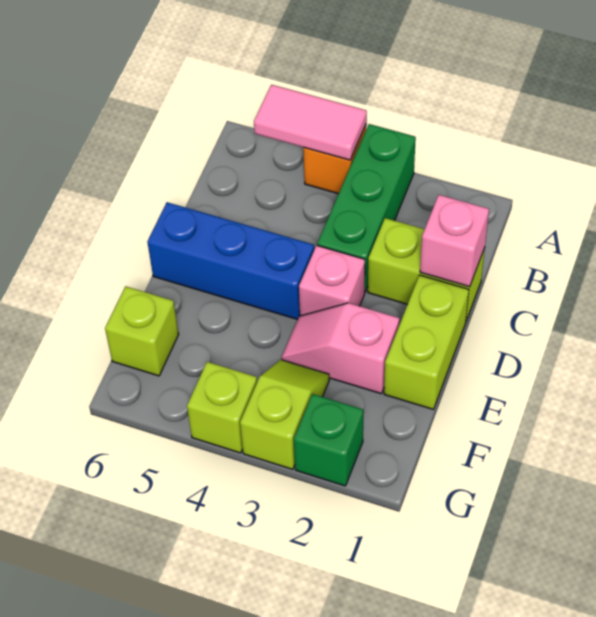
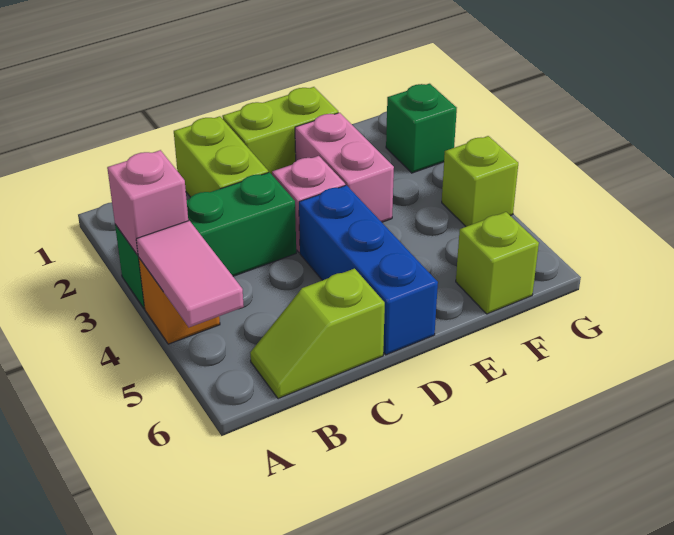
pink 1x1 brick [420,195,489,287] -> pink 1x1 brick moved to [107,150,188,255]
pink 1x2 slope [282,303,399,394] -> pink 1x2 brick [295,113,394,222]
lime 1x2 slope [240,360,329,469] -> lime 1x2 slope moved to [250,269,385,399]

